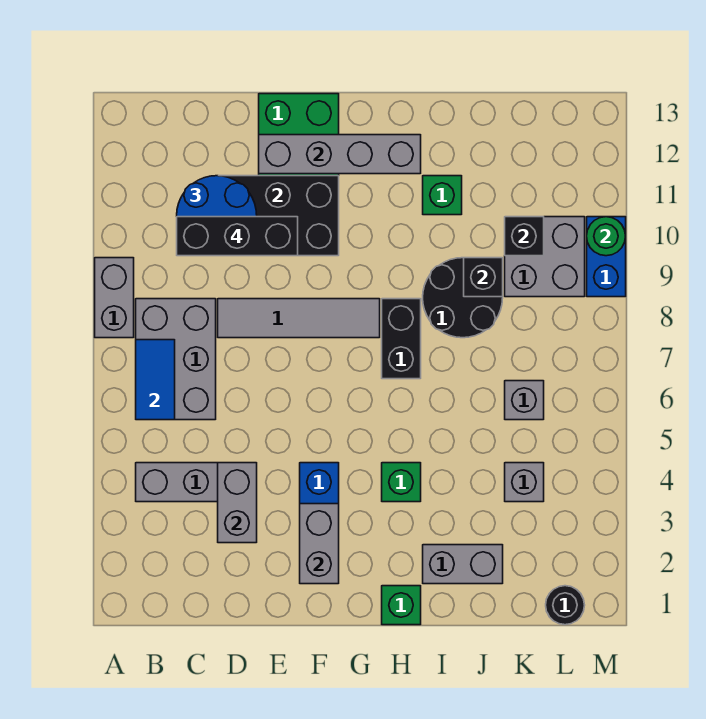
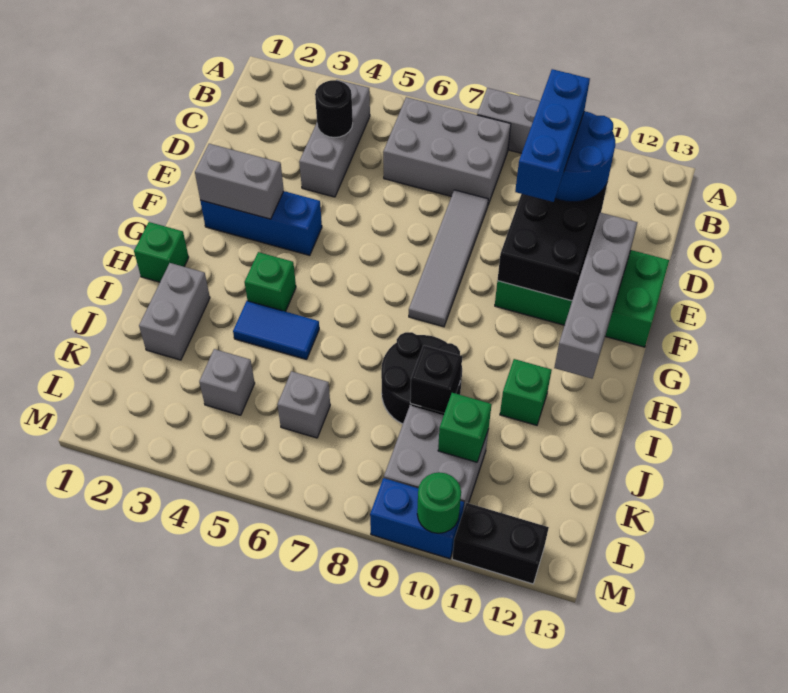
blue 1x2 tile [136,340,175,420] -> blue 1x2 tile moved to [233,301,319,360]
black 1x3 brick [177,217,298,256] -> blue 1x3 brick [515,69,590,202]
grey 1x2 brick [218,463,257,543] -> none
black 1x2 brick [382,299,421,379] -> black 1x2 brick moved to [452,503,549,584]
black 1x1 brick [505,217,544,256] -> green 1x1 brick [438,393,492,462]
black 1x1 round brick [546,586,585,625] -> black 1x1 round brick moved to [315,80,353,138]

